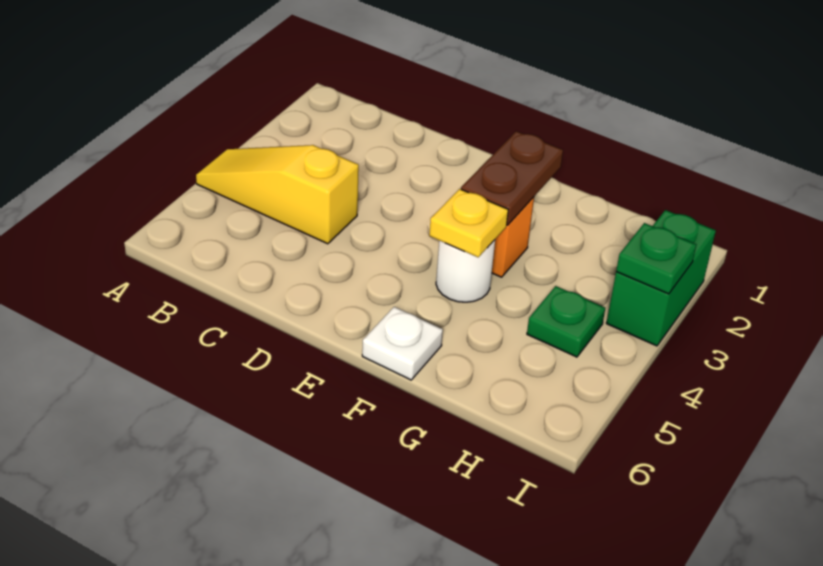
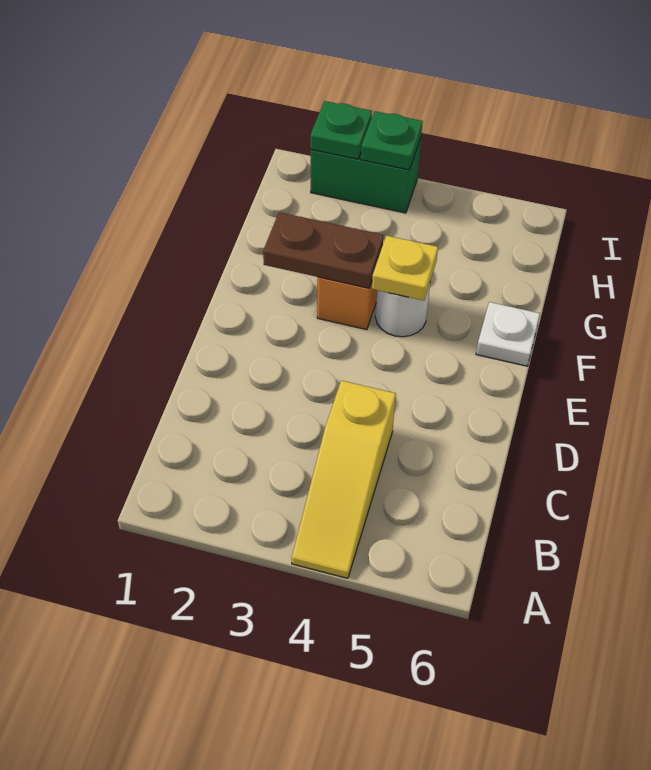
green 1x1 plate [527,286,605,357] -> green 1x1 plate moved to [310,101,372,159]

